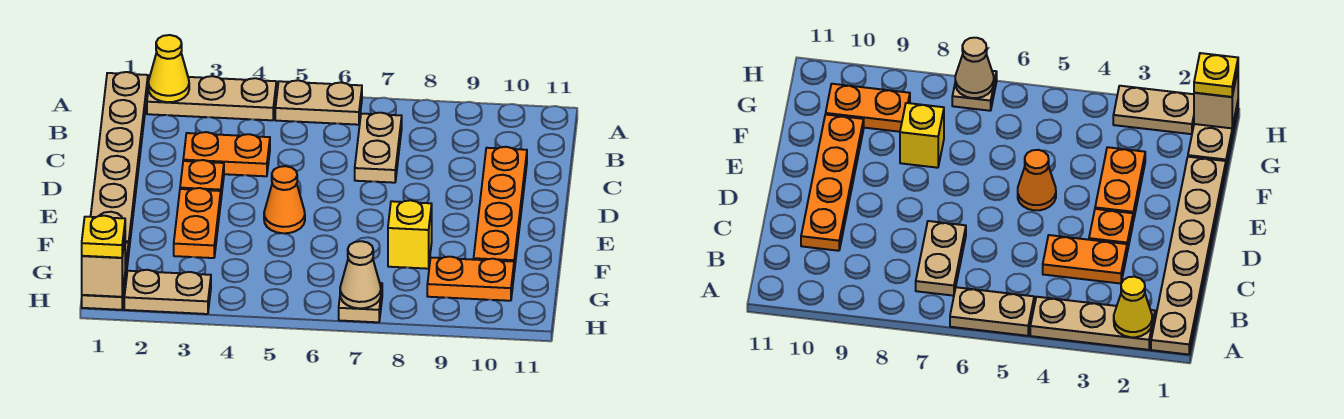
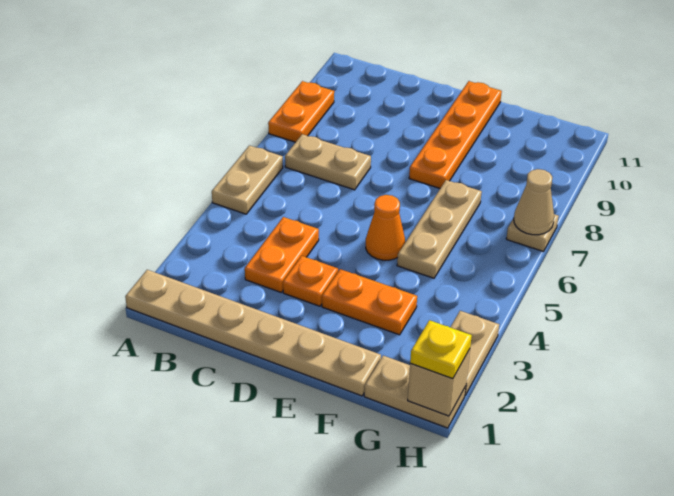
tan 1x3 plate [147,76,276,120] -> tan 1x3 plate moved to [397,180,482,278]
yellow 1x1 cone [148,35,189,102] -> none
orange 1x4 plate [474,147,527,271] -> orange 1x4 plate turned to [409,81,502,188]
yellow 1x1 brick [388,200,432,269] -> none
orange 1x2 plate [427,257,514,301] -> orange 1x2 plate moved to [268,81,334,142]

